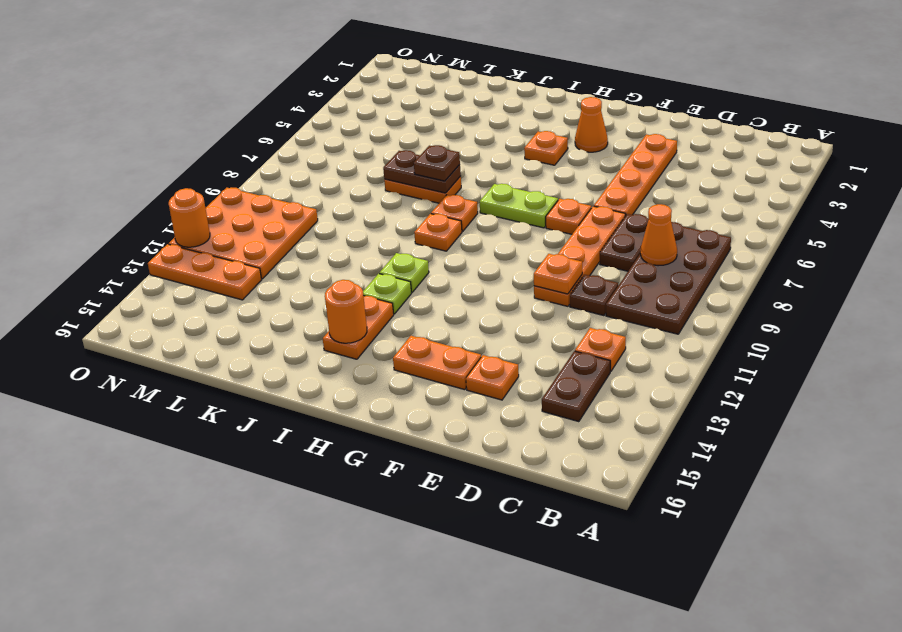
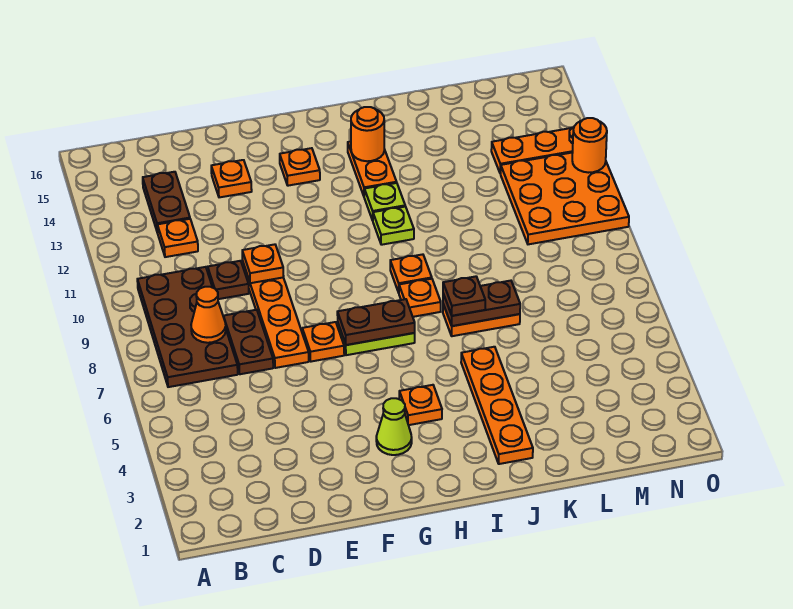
orange 1x4 plate [594,134,677,216] -> orange 1x4 plate moved to [461,347,533,464]
orange 1x2 plate [393,336,481,390] -> orange 1x1 plate [280,148,320,186]
orange 1x1 cone [575,97,608,152] -> lime 1x1 cone [376,398,412,455]
none -> brown 1x2 plate [337,299,415,345]

